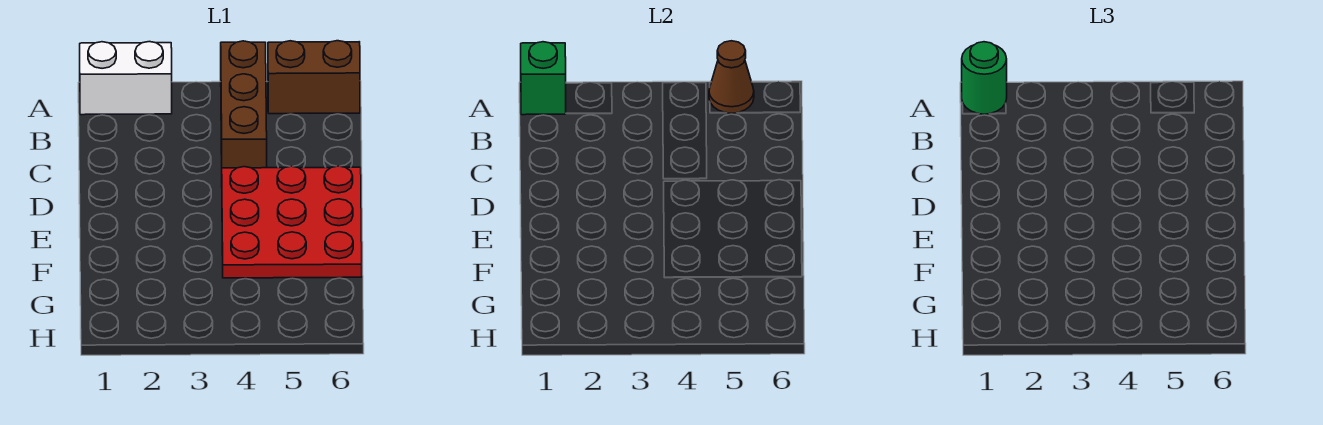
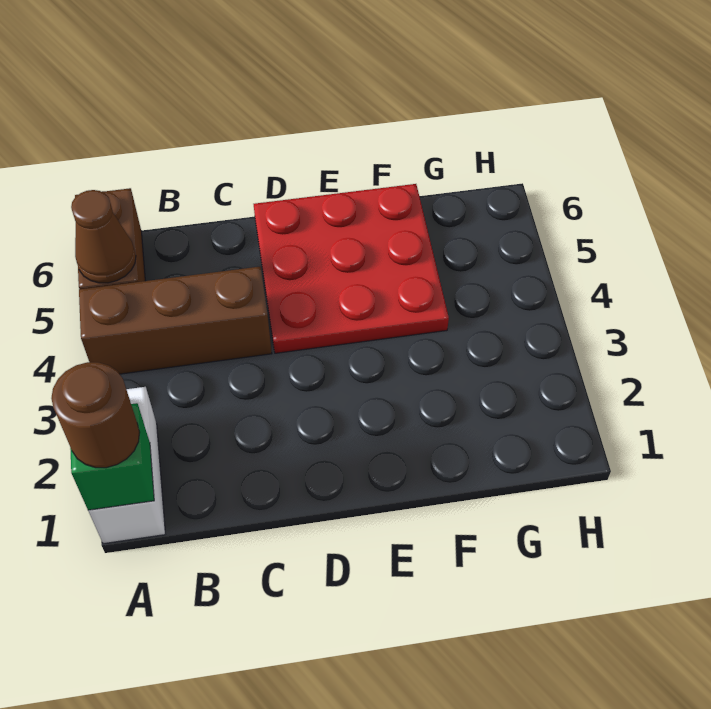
green 1x1 round brick [962,42,1007,114] -> brown 1x1 round brick [51,362,140,468]

